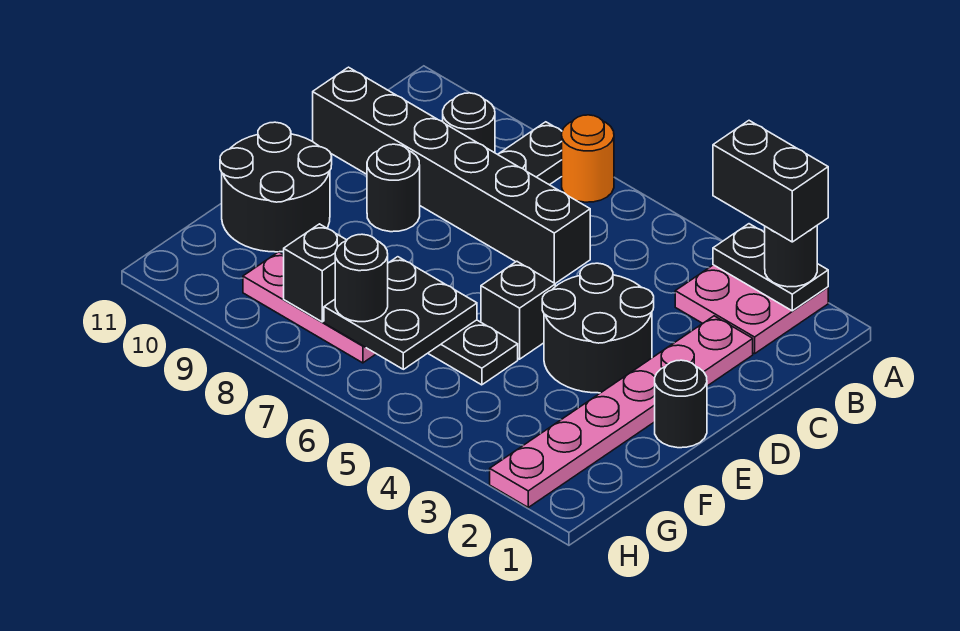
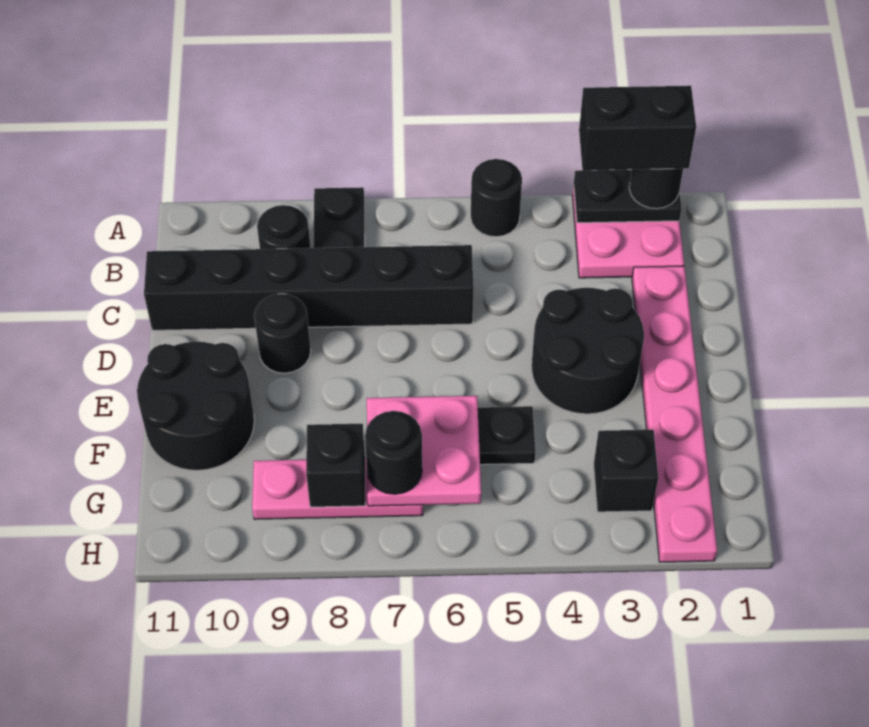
orange 1x1 round brick [562,115,614,202] -> none
black 1x1 round brick [655,360,707,448] -> black 1x1 round brick moved to [471,159,522,237]
black 1x1 brick [481,261,555,359] -> black 1x1 brick moved to [594,430,658,512]
black 2x2 plate [324,257,477,369] -> pink 2x2 plate [367,396,481,506]

